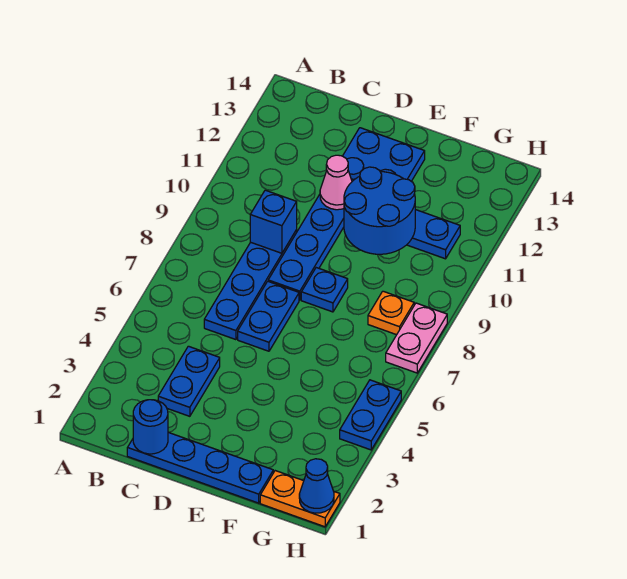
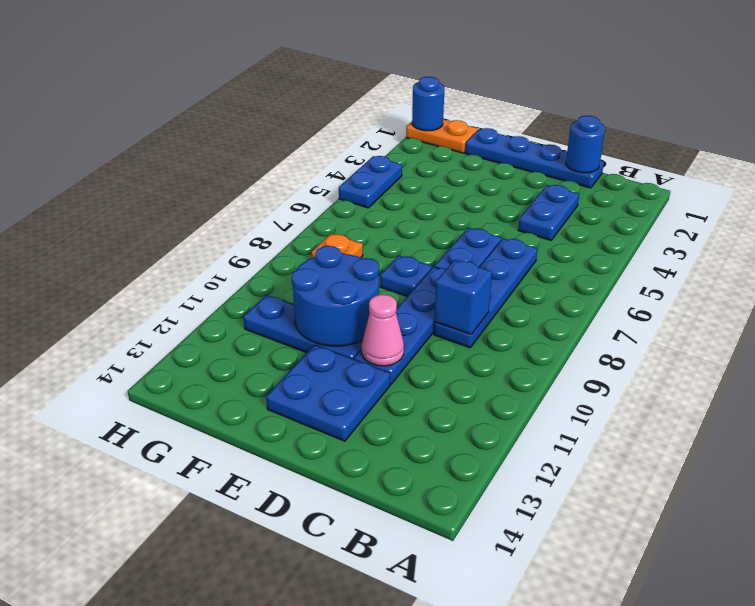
blue 1x1 cone [299,459,334,513] -> blue 1x1 round brick [412,77,444,131]
pink 1x2 plate [386,303,447,373] -> none

